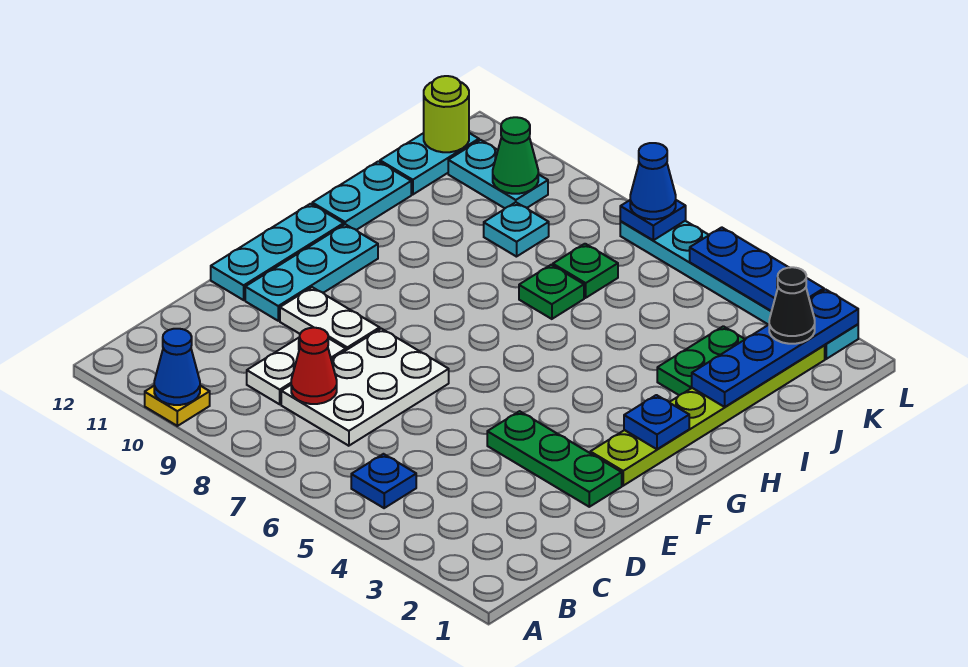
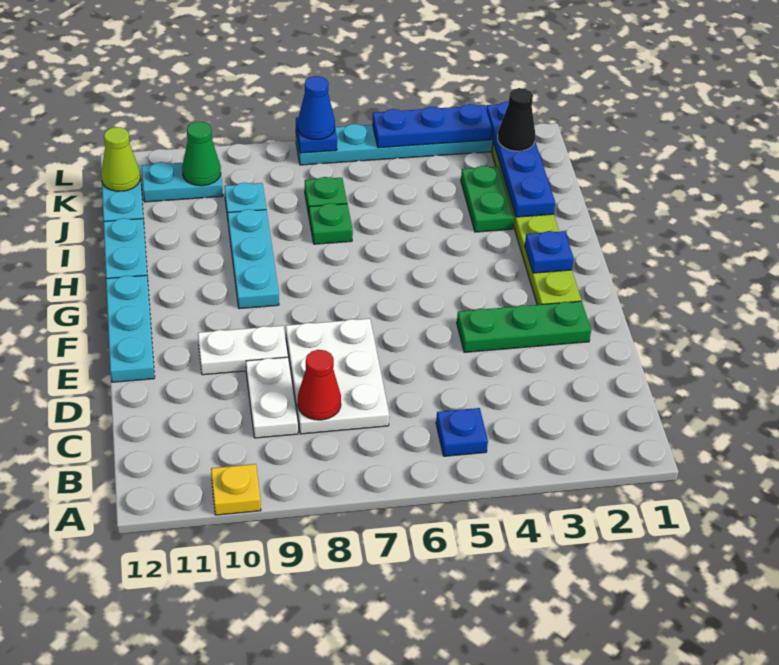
blue 1x1 cone [154,329,200,405] -> none
cyan 1x3 plate [245,224,378,321] -> cyan 1x3 plate moved to [228,209,279,309]
lime 1x1 round brick [424,76,469,152] -> lime 1x1 cone [101,127,140,191]

